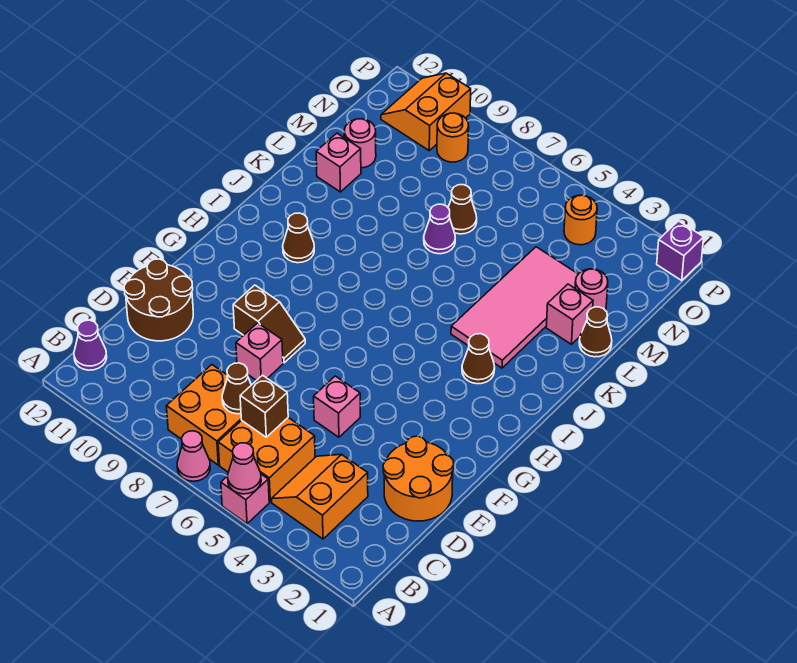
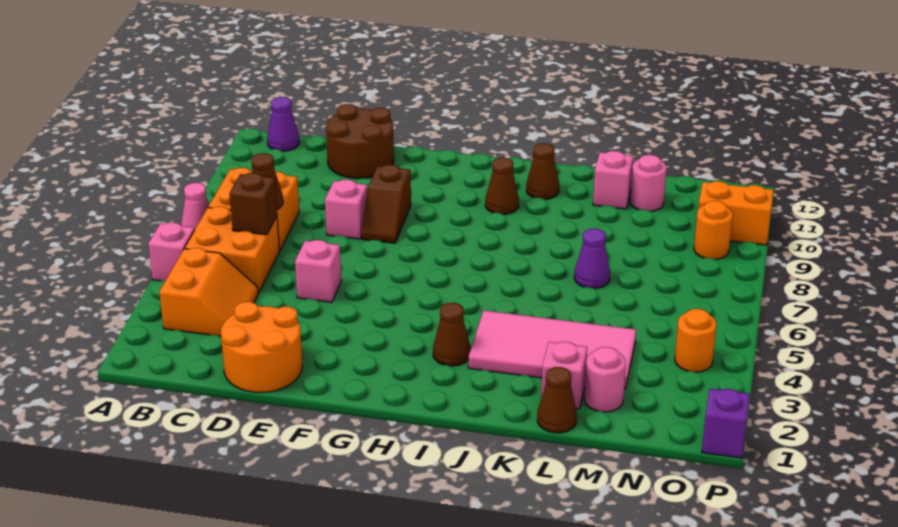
pink 1x1 cone [228,443,261,494] -> none
orange 2x2 slope [272,455,368,539] -> orange 2x2 slope turned to [159,248,258,336]
brown 1x1 cone [448,185,477,234] -> brown 1x1 cone moved to [526,143,559,199]

